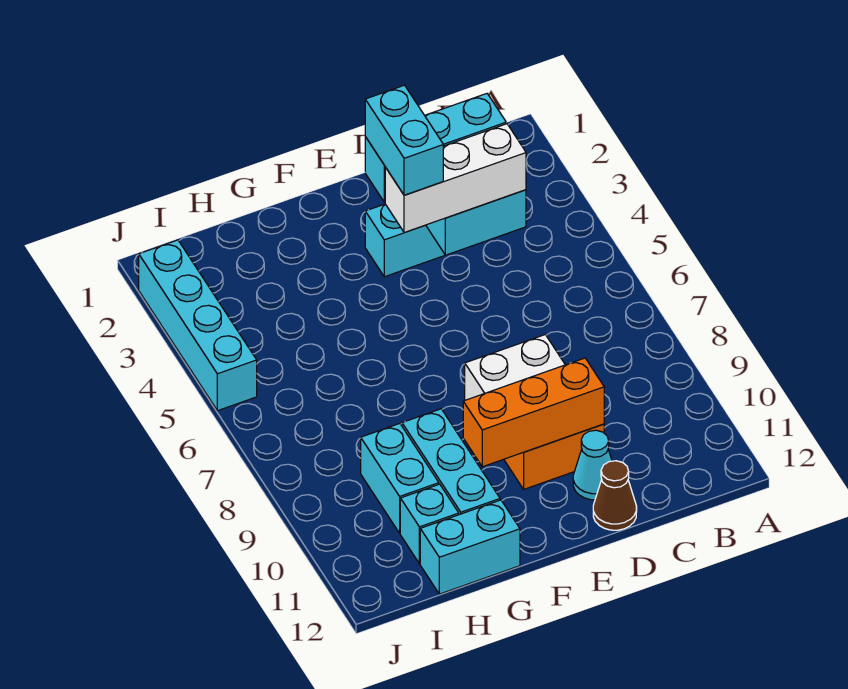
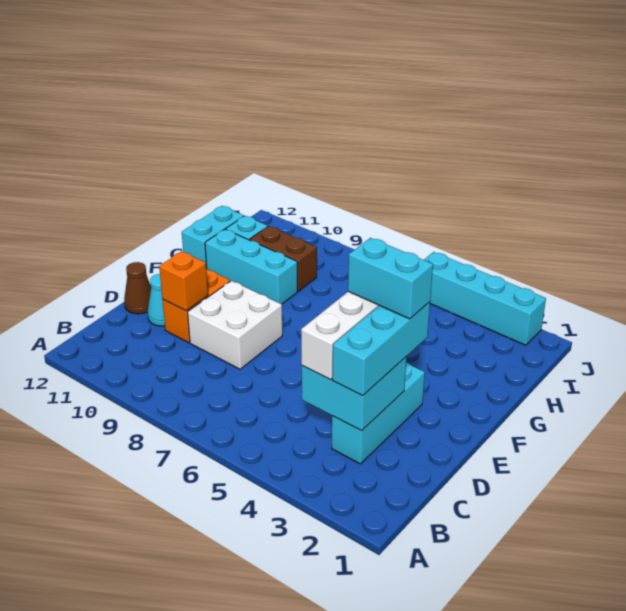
orange 1x3 brick [463,358,604,467] -> orange 1x1 brick [159,251,208,311]
cyan 1x2 brick [361,424,439,533] -> brown 1x2 brick [250,226,317,291]

